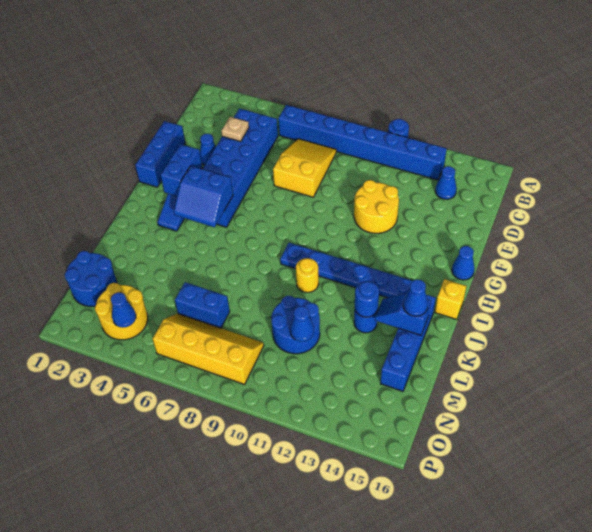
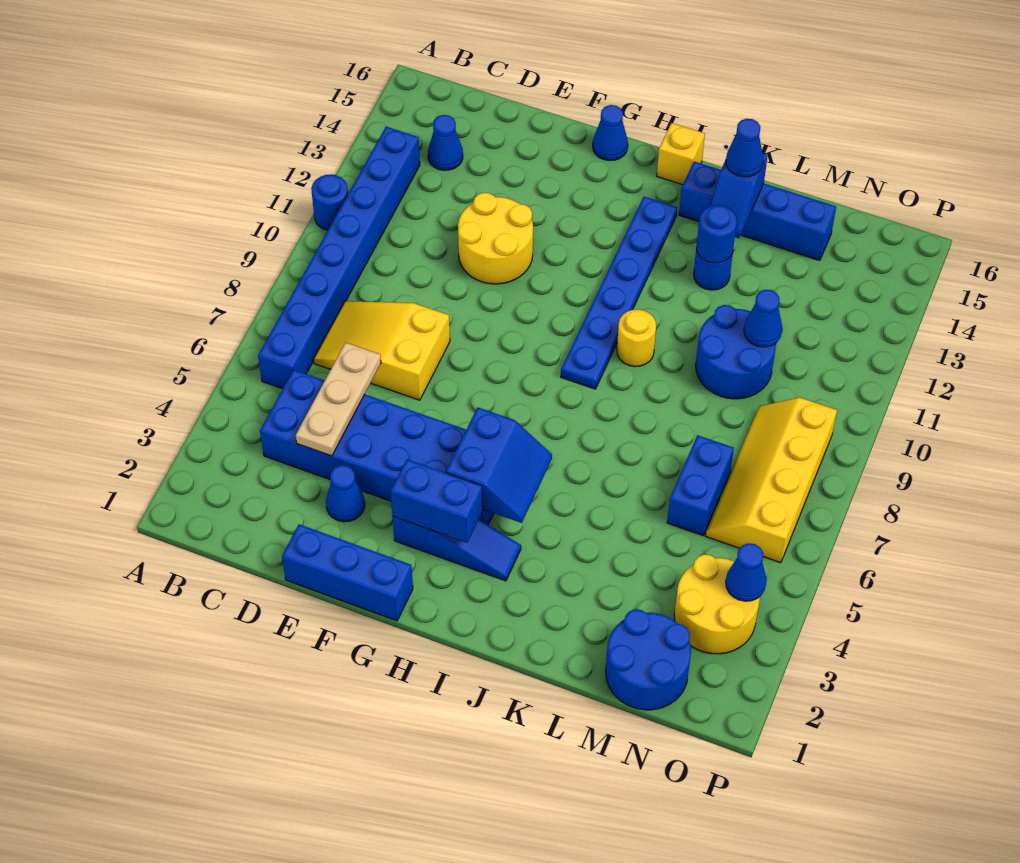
tan 1x1 plate [221,117,249,142] -> tan 1x3 plate [296,343,381,456]

